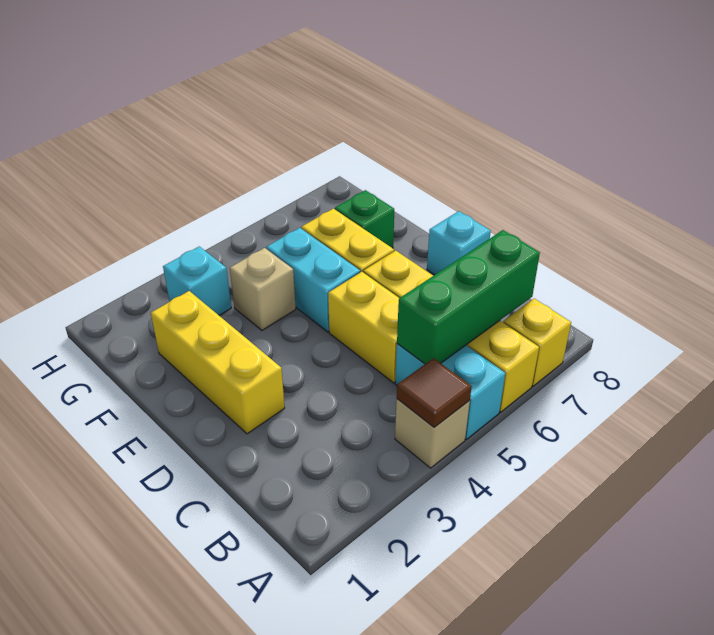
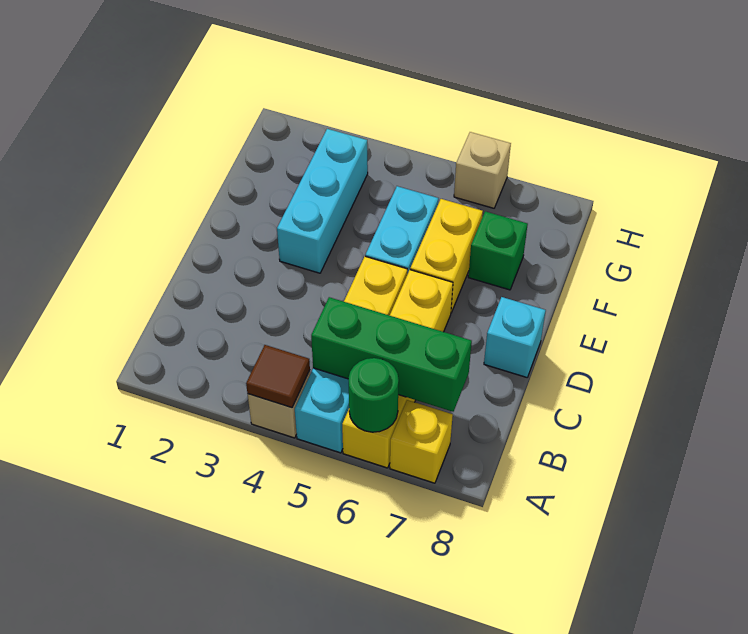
none -> green 1x1 round brick [348,358,399,432]
yellow 1x3 brick [151,291,285,434] -> none
tan 1x1 brick [230,248,296,330] -> tan 1x1 brick moved to [454,132,511,208]
cyan 1x1 brick [163,246,231,315] -> cyan 1x3 brick [277,129,368,273]

